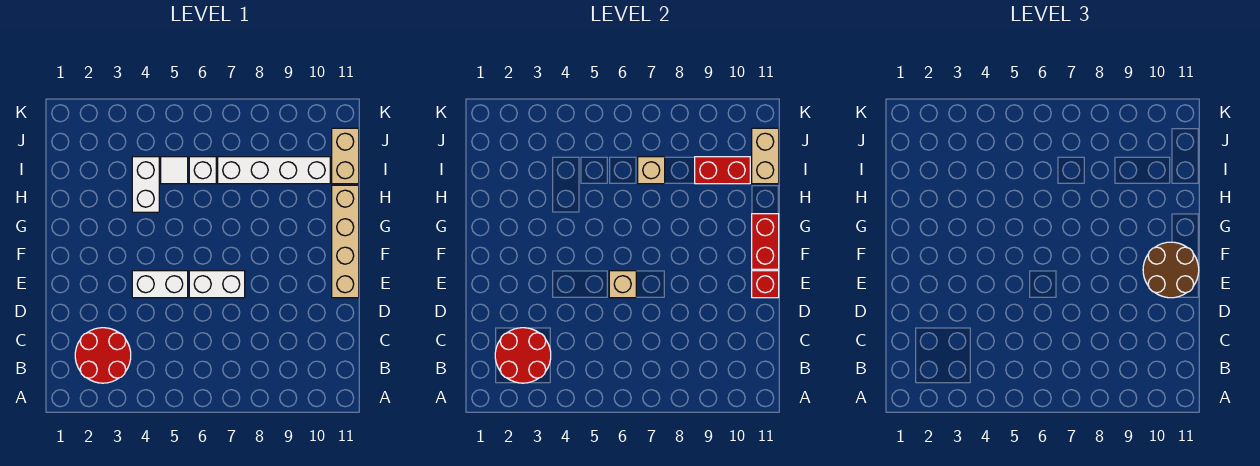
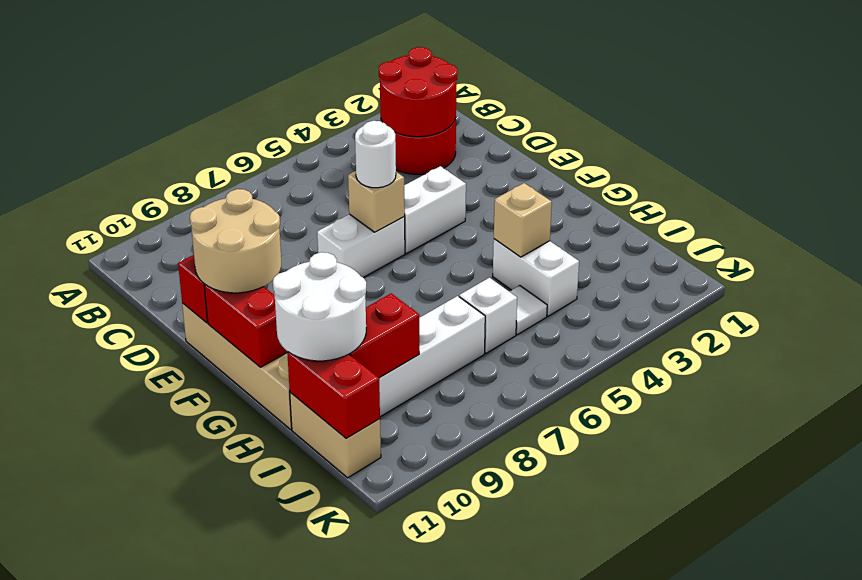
none -> white 1x1 round brick [355,121,396,188]
brown 2x2 round brick [1143,242,1199,298] -> tan 2x2 round brick [190,189,281,293]
none -> white 2x2 round brick [273,252,366,361]
tan 1x1 brick [638,157,665,184] -> tan 1x1 brick moved to [494,183,552,257]
tan 1x2 brick [752,128,779,184] -> red 1x2 brick [287,352,380,439]

